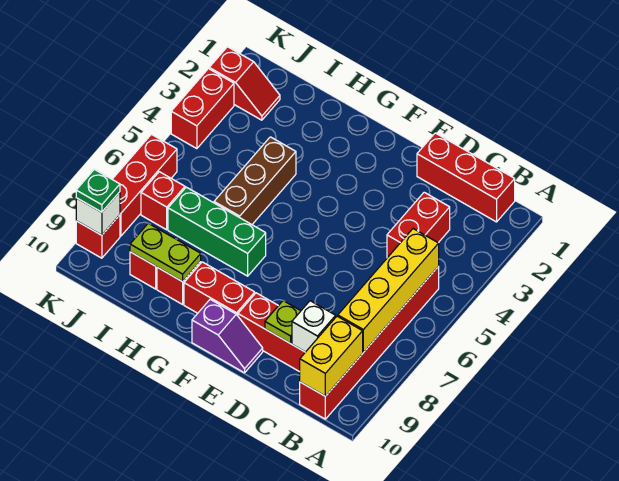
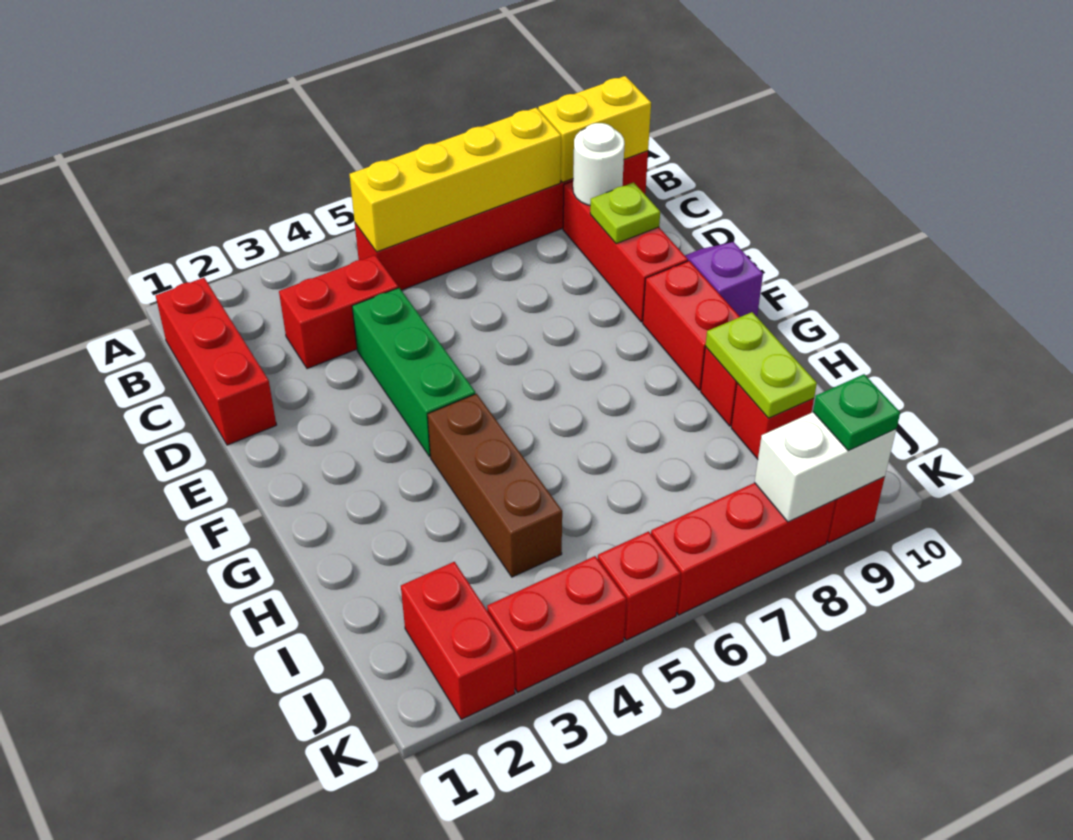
white 1x1 brick [292,301,336,352] -> white 1x1 round brick [573,123,625,205]
green 1x3 brick [168,187,266,276] -> green 1x3 brick moved to [352,288,475,457]
brown 1x3 brick [214,137,296,224] -> brown 1x3 brick turned to [428,394,562,577]
red 1x2 slope [209,47,280,120] -> red 1x2 brick [401,562,515,719]
red 1x1 brick [141,172,185,230] -> red 1x1 brick moved to [598,531,681,640]
white 1x1 brick [76,192,120,235] -> white 1x2 brick [755,412,896,522]

